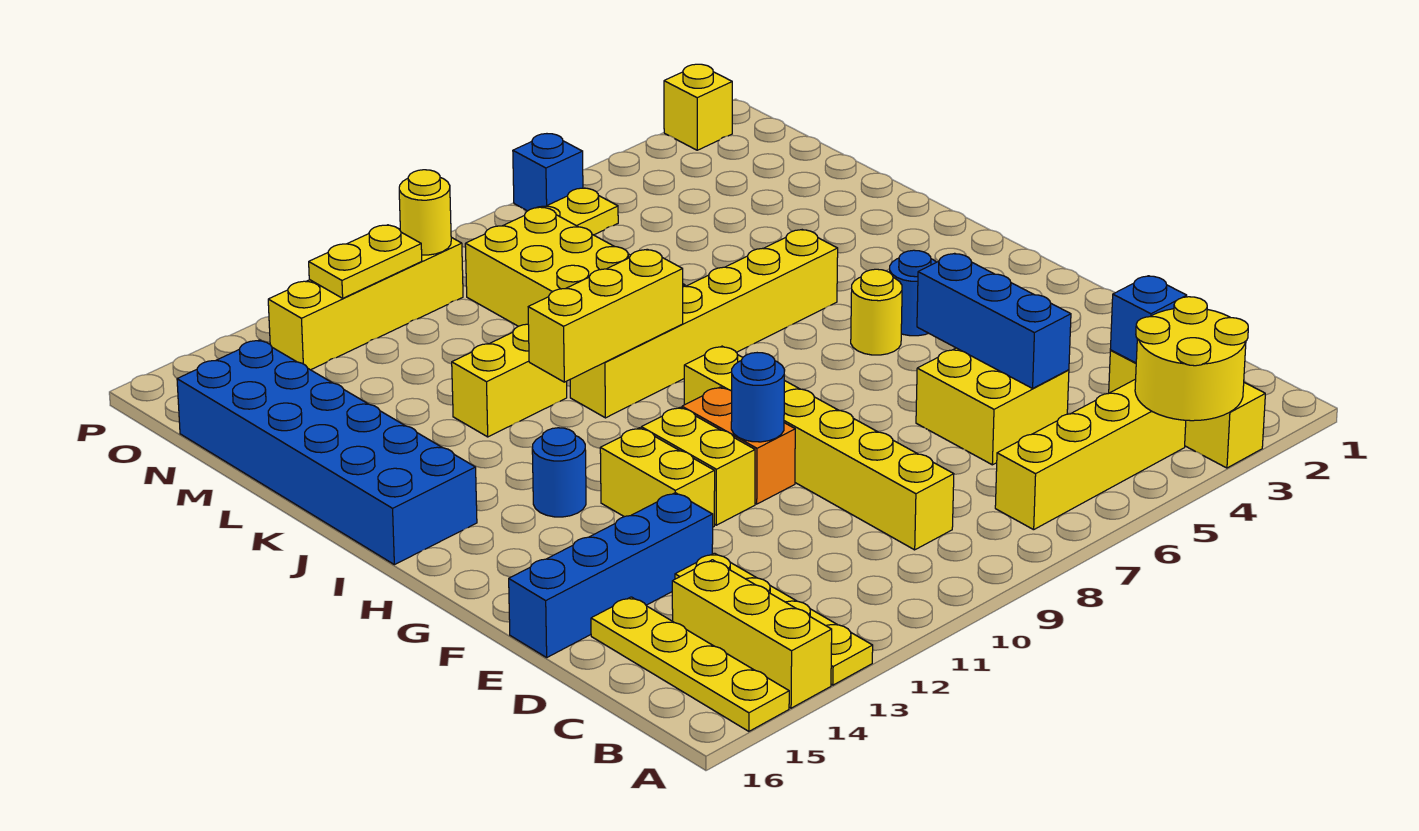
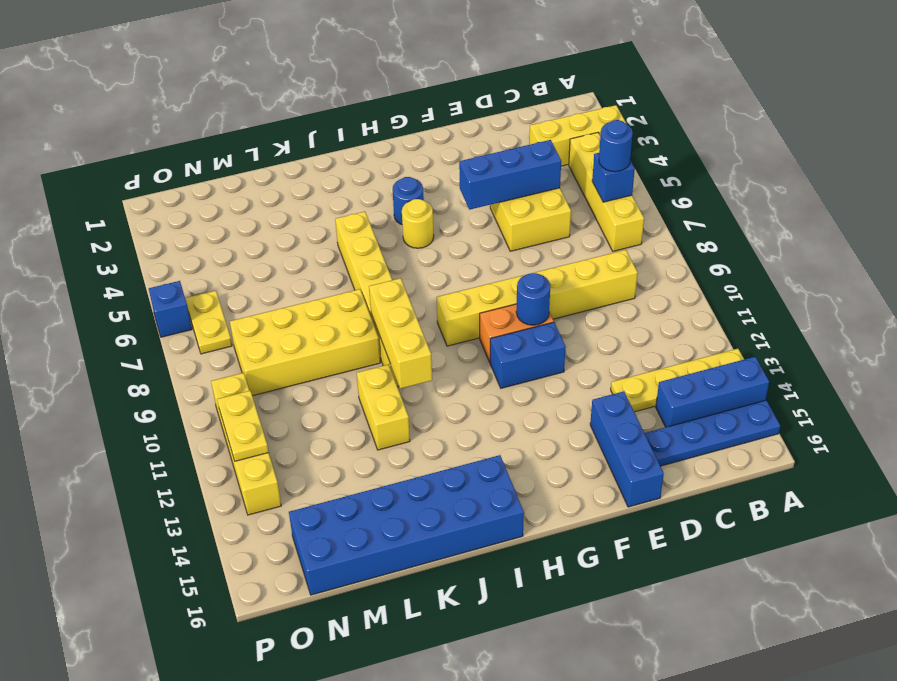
yellow 2x2 round brick [1135,297,1248,421] -> none
yellow 1x3 brick [672,560,832,708] -> blue 1x3 brick [656,357,769,427]
yellow 1x4 plate [591,597,789,731] -> blue 1x4 plate [645,400,780,466]
blue 1x1 brick [1110,276,1187,363] -> blue 1x1 brick moved to [592,153,635,202]
blue 1x4 brick [509,493,713,657] -> blue 1x3 brick [590,391,664,507]
yellow 1x2 brick [641,407,755,525] -> blue 1x2 brick [490,322,566,388]
yellow 1x2 brick [600,428,715,527] -> none
blue 1x1 round brick [532,428,586,517] -> blue 1x1 round brick moved to [599,120,633,172]
yellow 1x1 round brick [399,170,451,255] -> none
yellow 1x1 brick [664,64,732,150] -> none

